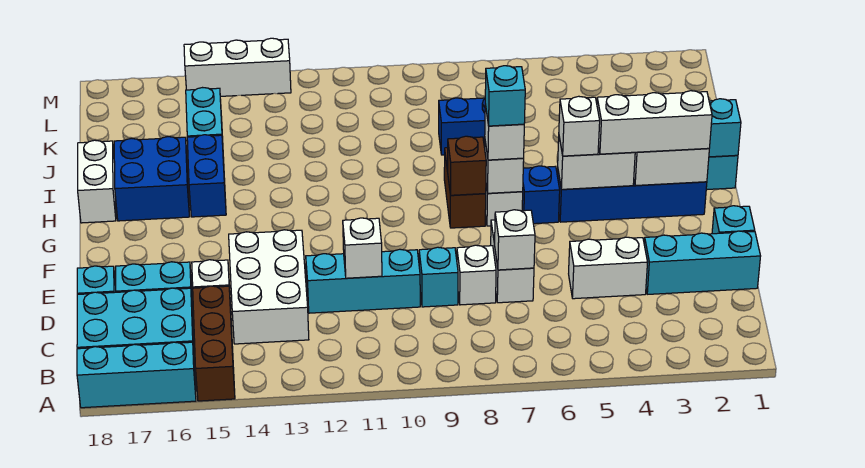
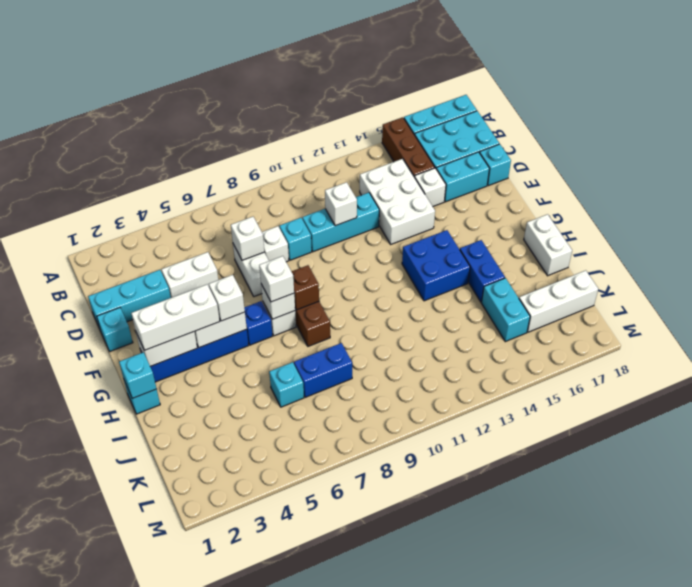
cyan 1x1 brick [485,66,525,126] -> cyan 1x1 brick moved to [269,362,304,407]
blue 2x2 brick [114,137,189,221] -> blue 2x2 brick moved to [402,230,470,301]
white 1x3 brick [184,38,291,96] -> white 1x3 brick moved to [519,270,598,332]

